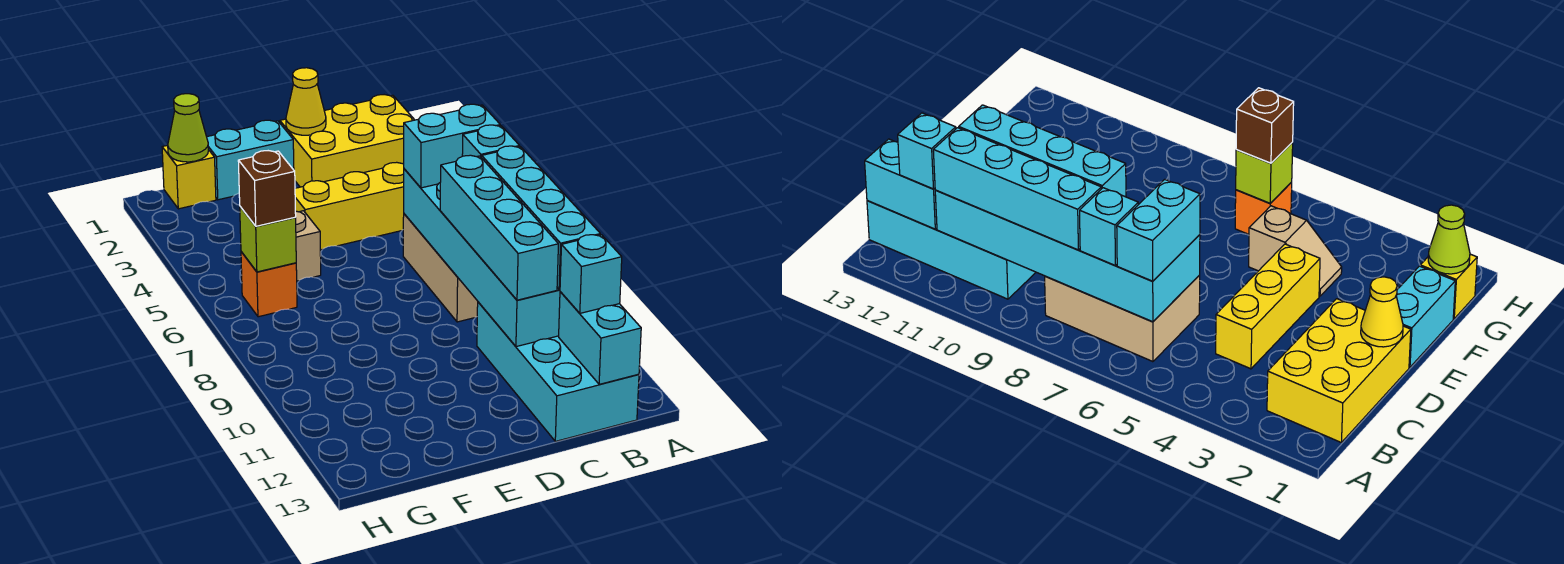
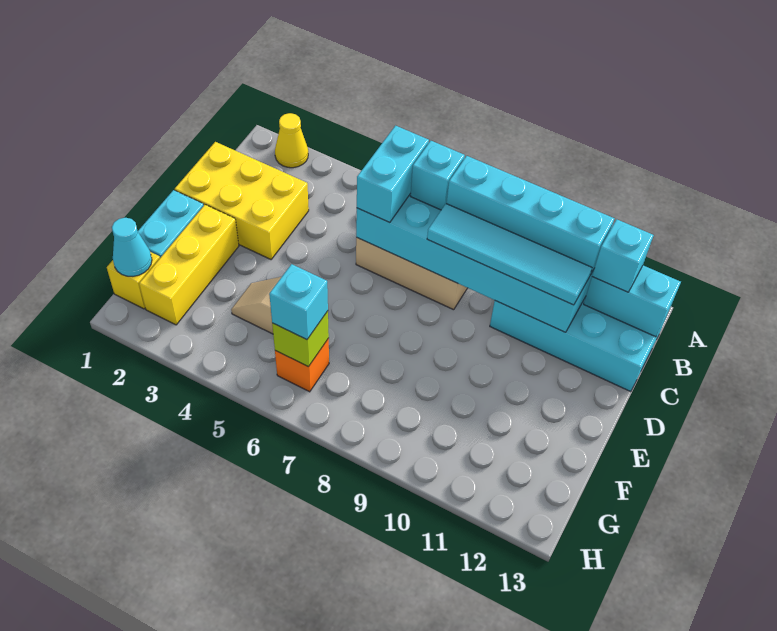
yellow 2x3 brick [280,95,414,187] -> yellow 2x3 brick turned to [175,142,309,259]
yellow 1x3 brick [295,162,404,250] -> yellow 1x3 brick moved to [139,205,239,325]
cyan 1x4 brick [440,155,558,300] -> cyan 1x4 tile [427,204,592,305]
yellow 1x1 cone [286,68,326,135] -> yellow 1x1 cone moved to [275,113,308,168]
lime 1x1 cone [168,94,208,162] -> cyan 1x1 cone [112,218,152,276]
brown 1x1 brick [238,151,296,226] -> cyan 1x1 brick [269,264,328,340]

